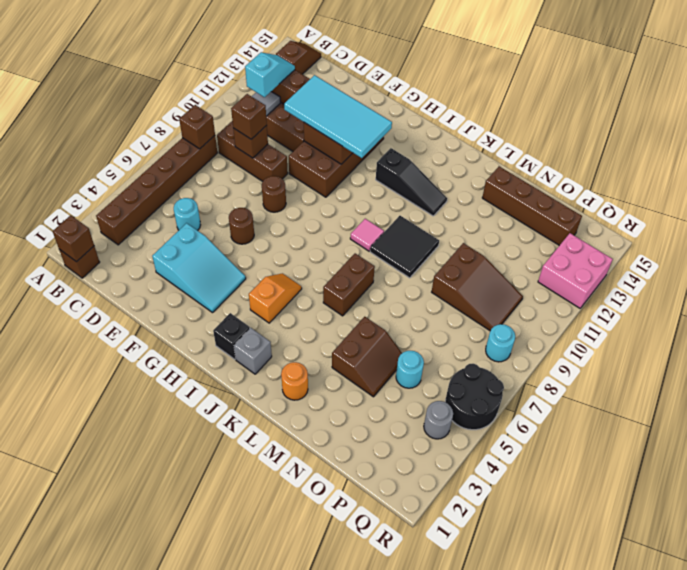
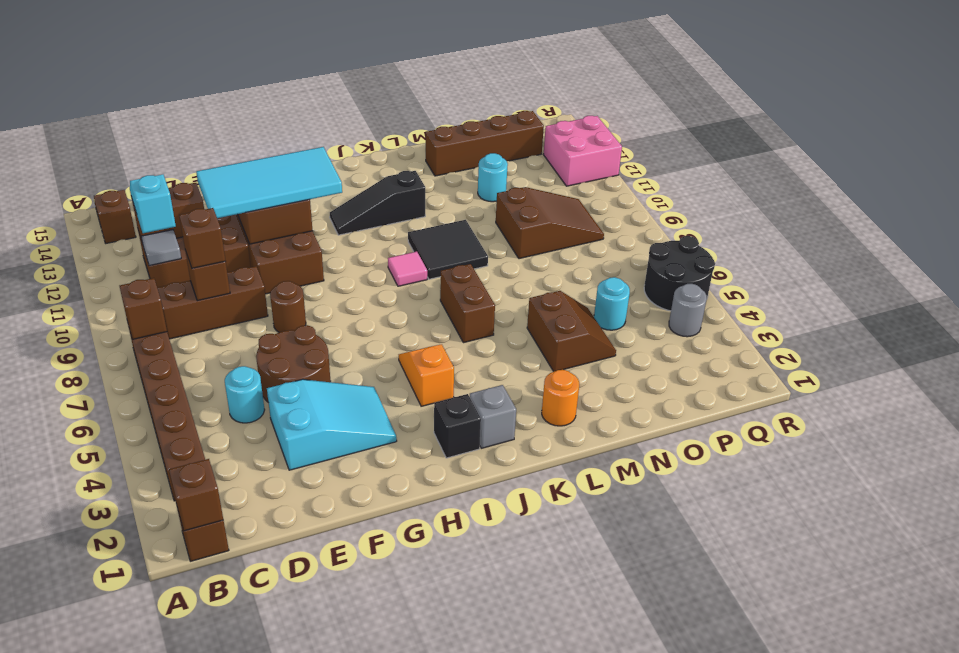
brown 1x1 round brick [229,208,254,244] -> brown 2x2 round brick [256,325,331,402]
black 1x3 slope [376,148,447,216] -> black 1x3 slope turned to [330,171,425,235]
cyan 1x1 round brick [486,324,515,362] -> cyan 1x1 round brick moved to [478,153,508,202]

